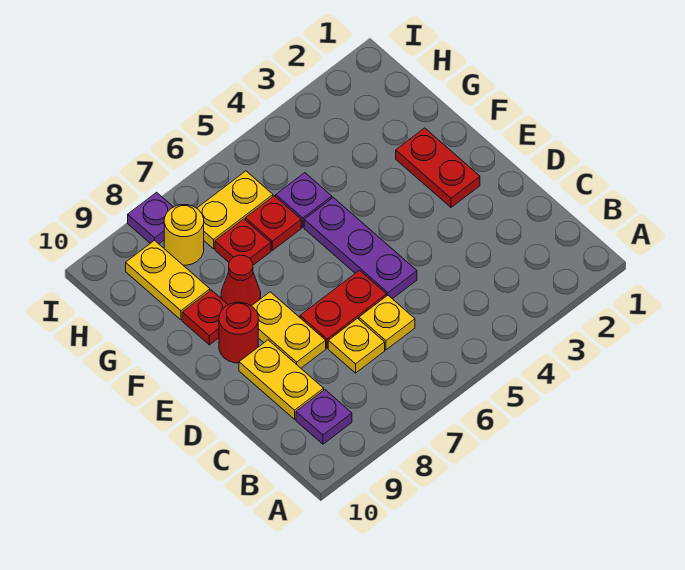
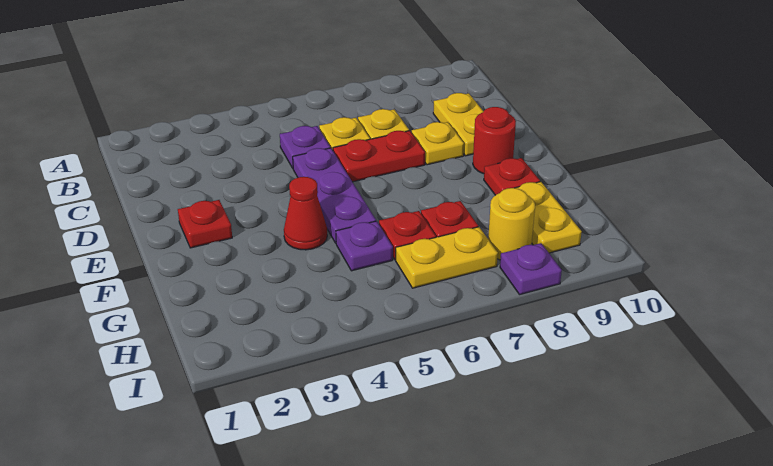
purple 1x1 plate [296,390,352,444] -> purple 1x1 plate moved to [280,126,330,168]
yellow 1x2 plate [252,292,326,368] -> yellow 1x1 plate [412,122,464,165]
red 1x2 plate [396,128,480,207] -> red 1x1 plate [178,200,232,248]
red 1x1 cone [221,255,261,306] -> red 1x1 cone moved to [284,177,327,250]

